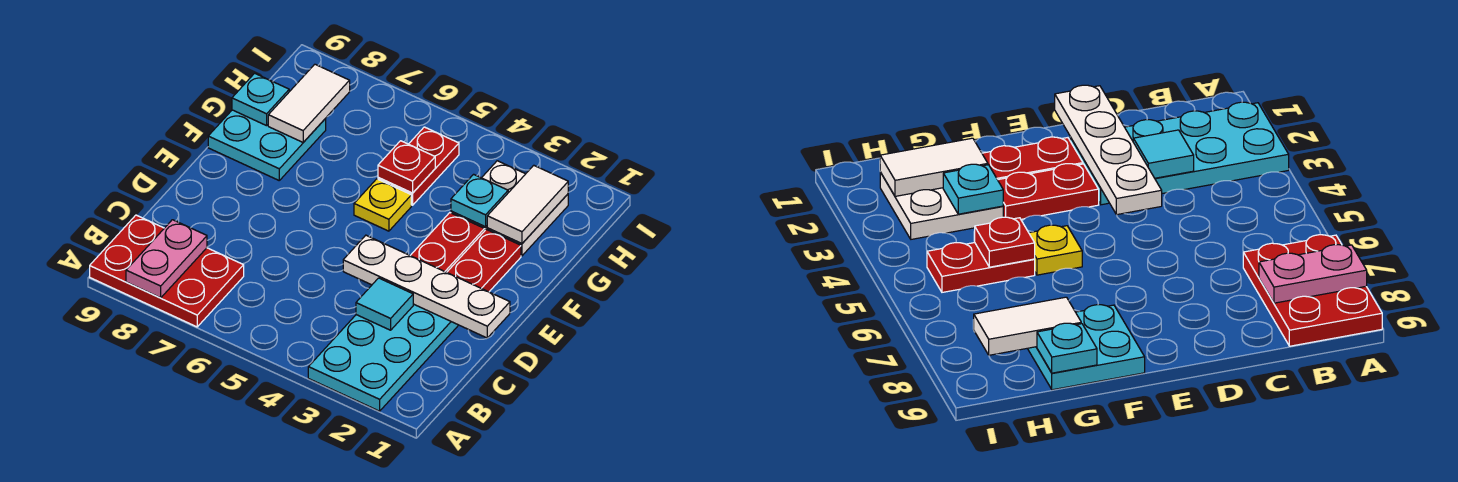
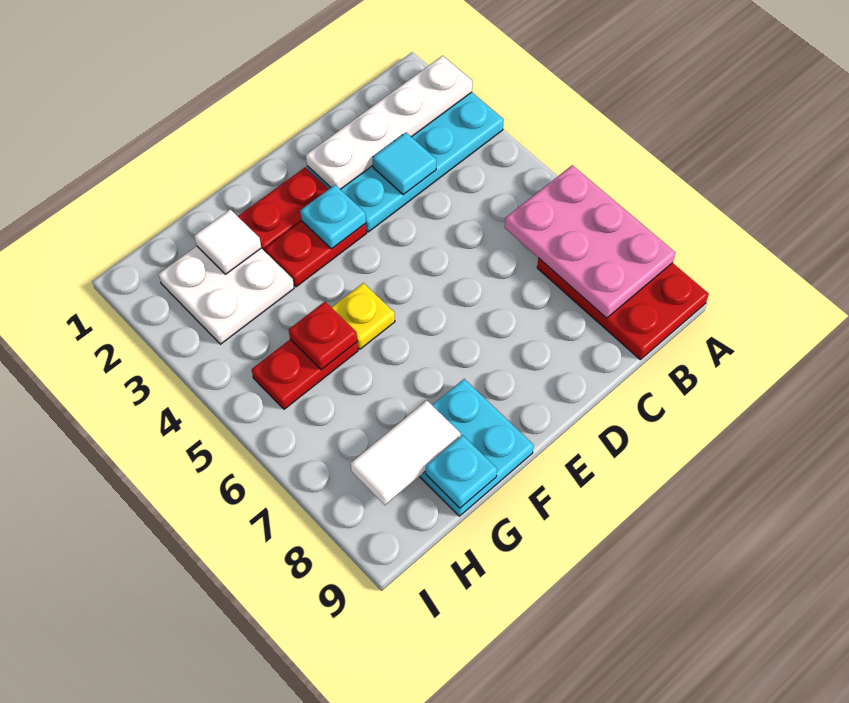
pink 1x2 plate [126,220,207,298] -> pink 2x3 plate [505,165,675,318]
white 1x4 plate [343,235,510,338] -> white 1x4 plate turned to [306,56,472,189]
white 1x2 tile [487,165,568,244] -> white 1x1 tile [194,210,261,274]
cyan 1x1 plate [451,174,508,227] -> cyan 1x1 plate moved to [300,185,366,249]

